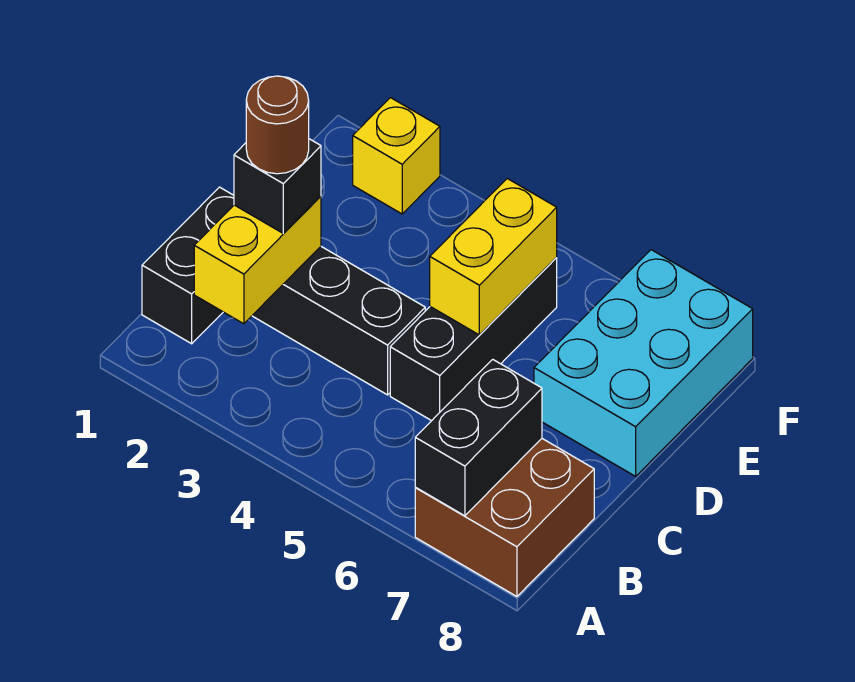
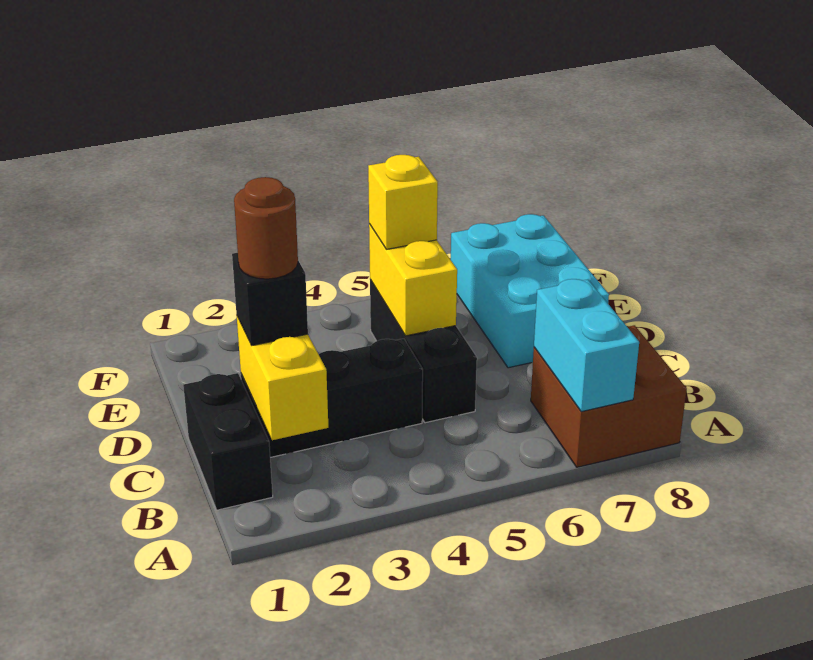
black 1x2 brick [415,359,542,516] -> cyan 1x2 brick [534,279,639,412]
yellow 1x1 brick [353,98,440,214] -> yellow 1x1 brick moved to [368,155,438,249]

